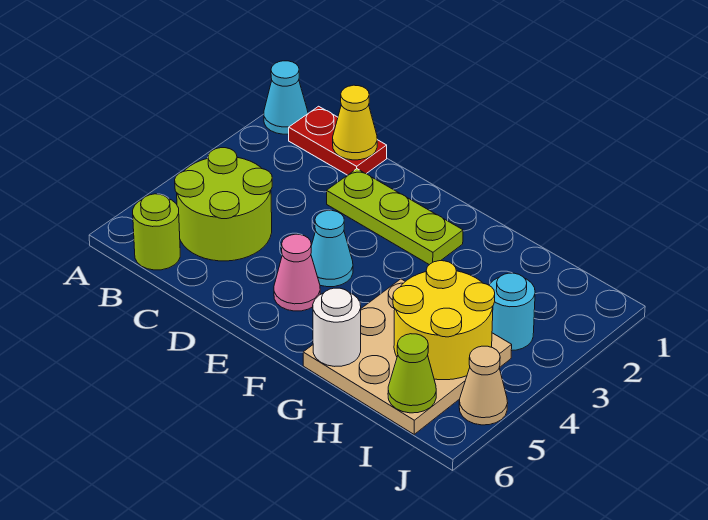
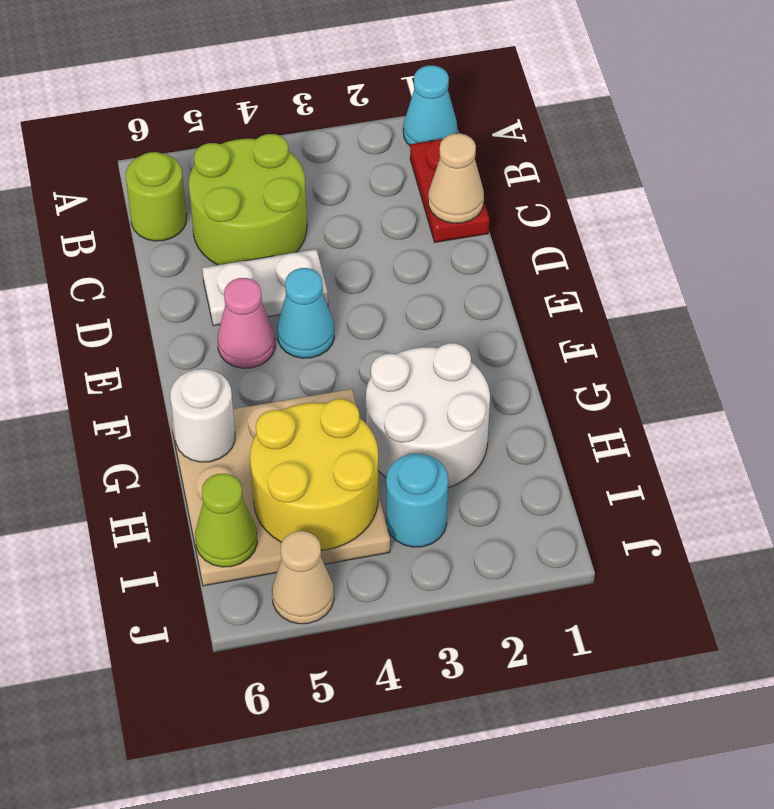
yellow 1x1 cone [333,85,377,160] -> tan 1x1 cone [428,133,484,223]
lime 1x3 plate [327,169,463,265] -> none
none -> white 1x2 plate [202,249,328,326]
none -> white 2x2 round brick [366,343,490,487]

